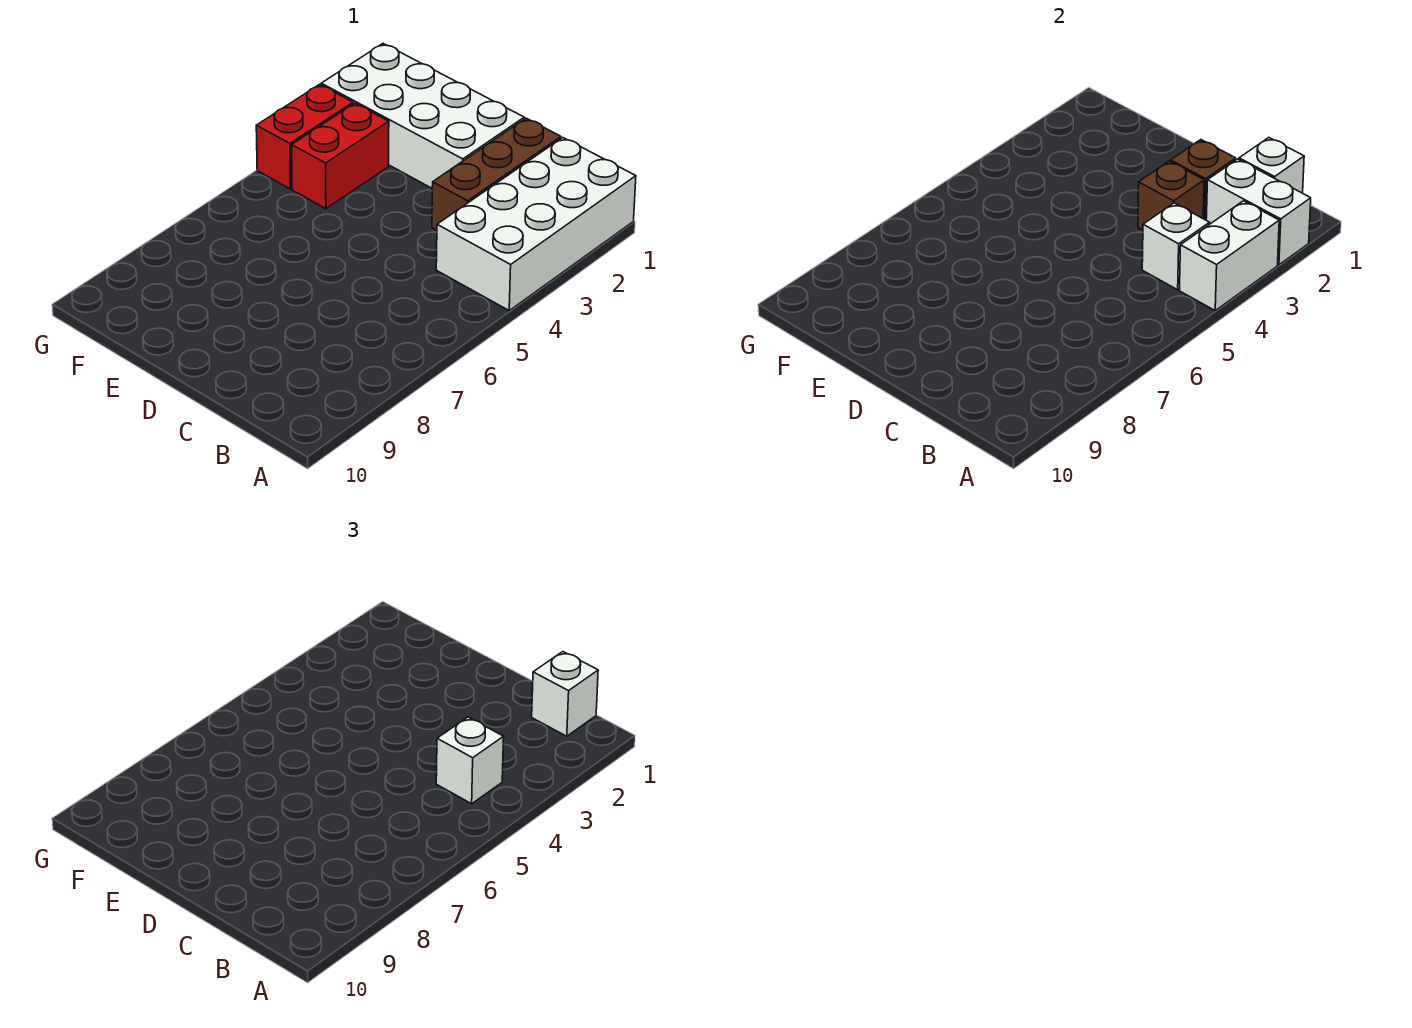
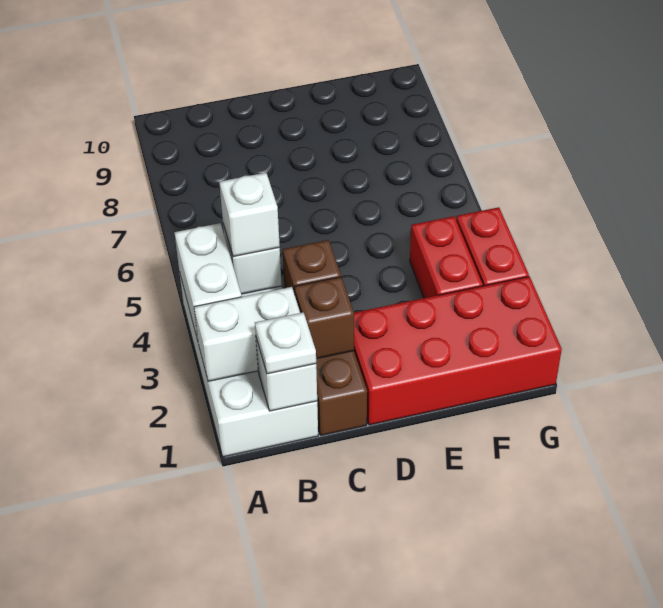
white 1x1 brick [532,652,598,736] -> white 1x1 plate [255,312,316,374]
white 2x4 brick [321,44,524,188] -> red 2x4 brick [354,276,562,425]

